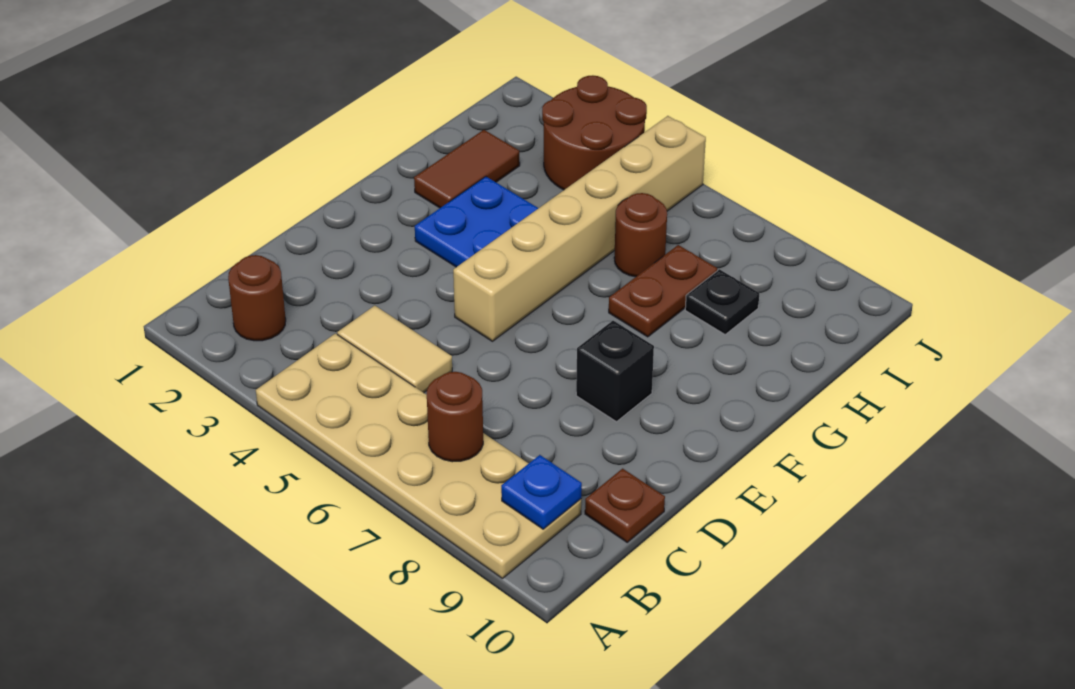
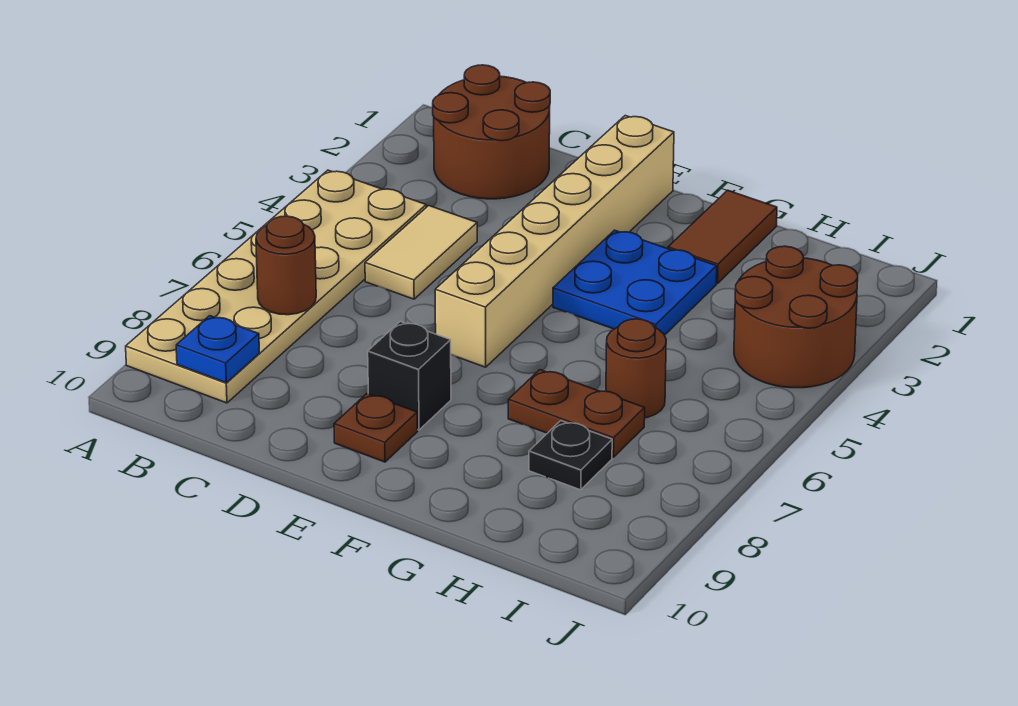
brown 1x1 round brick [228,255,286,341] -> brown 2x2 round brick [433,65,550,199]
brown 1x1 plate [585,469,665,542] -> brown 1x1 plate moved to [334,394,418,462]
tan 1x6 brick [453,116,706,341] -> tan 1x6 brick turned to [435,116,674,367]
brown 1x2 tile [414,130,520,208] -> brown 1x2 tile turned to [668,190,777,283]

